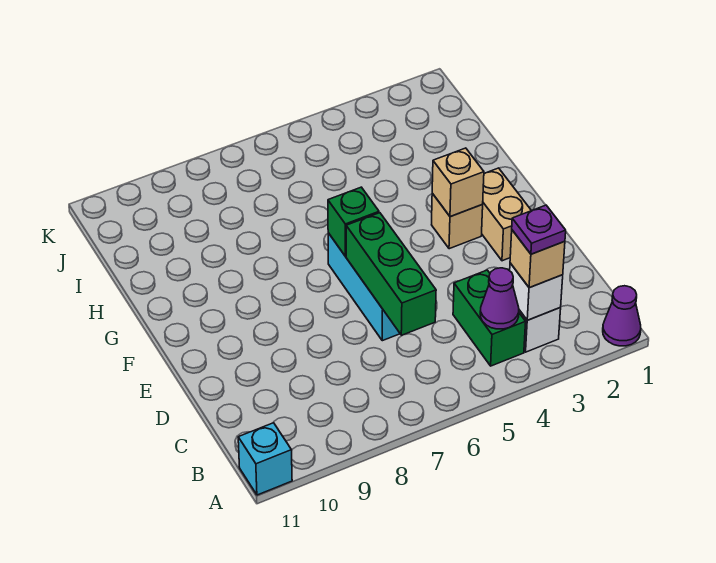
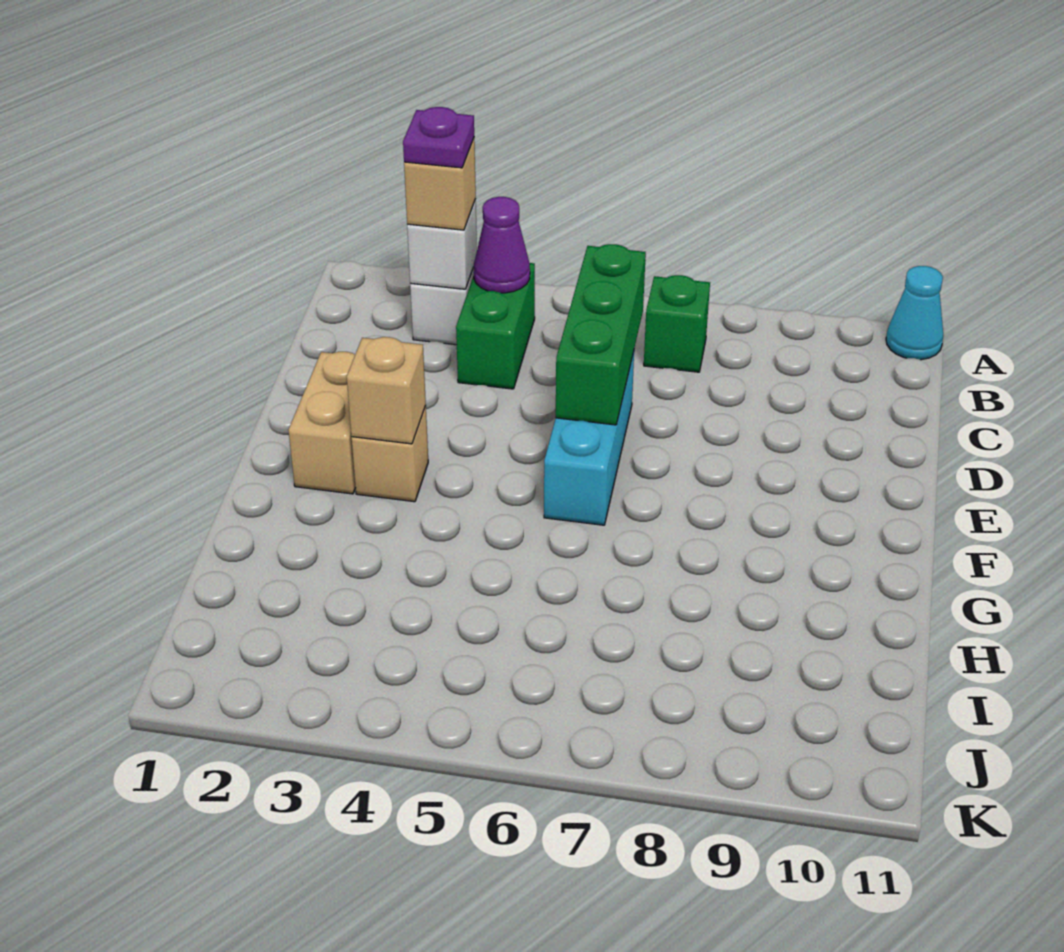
purple 1x1 cone [603,286,641,346] -> none
cyan 1x1 brick [238,423,292,495] -> cyan 1x1 cone [886,266,944,360]
green 1x1 brick [328,187,379,256] -> green 1x1 brick moved to [644,275,710,372]

